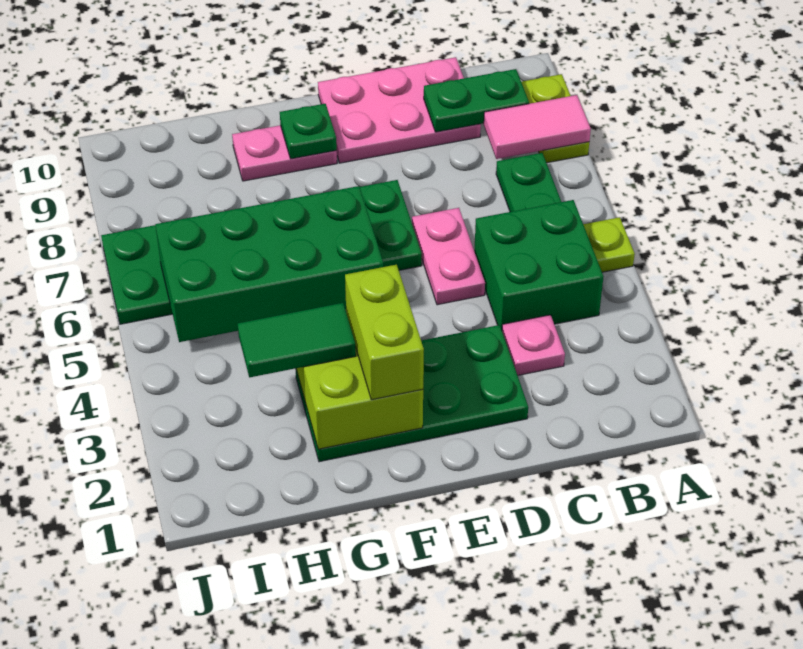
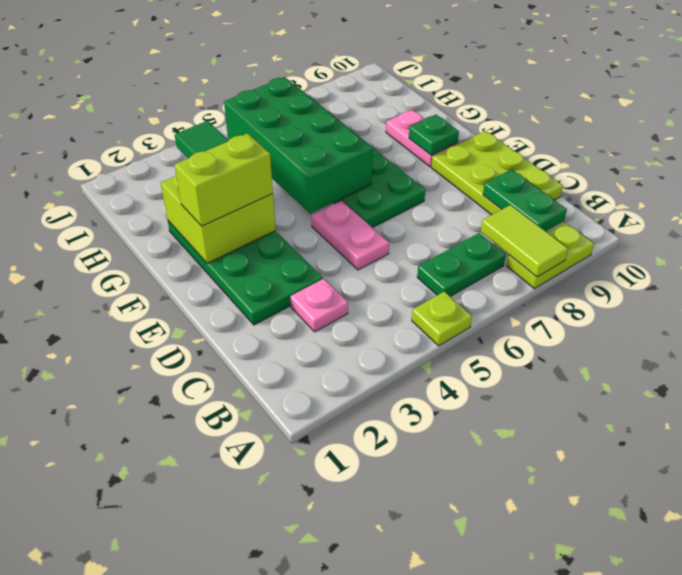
pink 1x2 tile [484,95,591,159] -> lime 1x2 tile [481,205,568,277]
green 2x2 brick [474,200,603,330] -> none
pink 2x3 plate [318,57,481,163] -> lime 2x3 plate [431,131,563,215]
pink 1x2 plate [412,208,485,305] -> pink 1x2 plate turned to [311,201,389,270]

